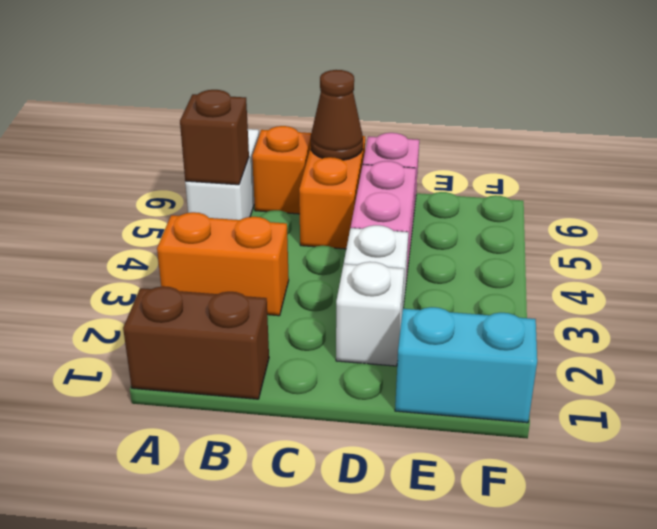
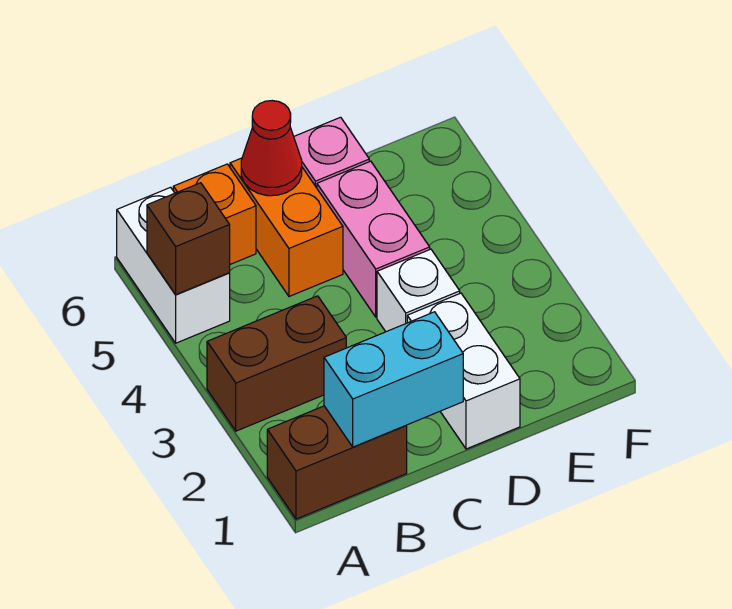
orange 1x2 brick [157,212,289,316] -> brown 1x2 brick [207,296,346,431]
brown 1x1 cone [311,70,363,160] -> red 1x1 cone [241,101,302,196]
white 1x1 brick [336,262,404,366] -> white 1x2 brick [407,293,520,449]
cyan 1x2 brick [395,307,537,423] -> cyan 1x2 brick moved to [324,312,463,447]

